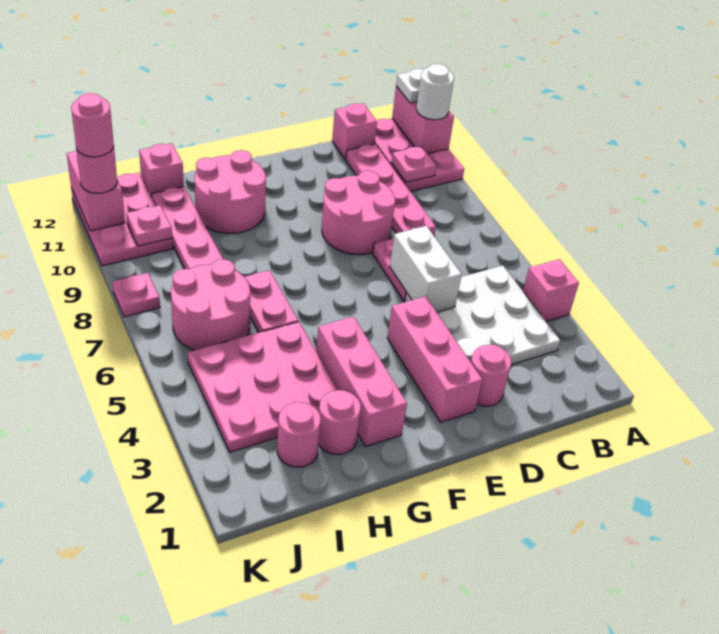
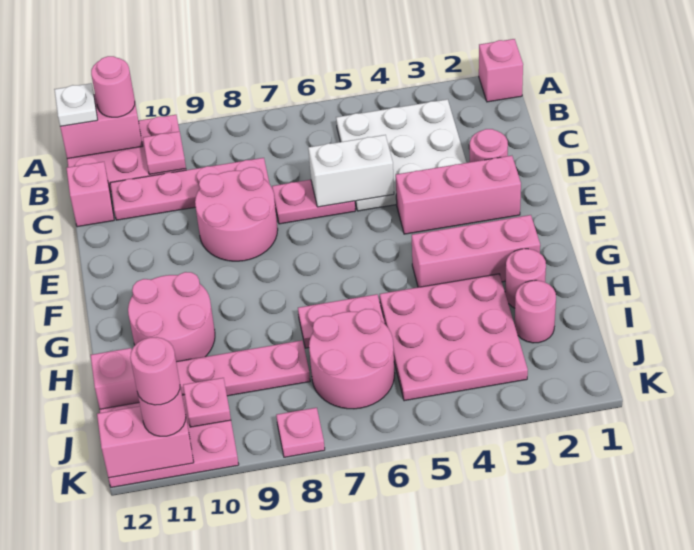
pink 1x1 brick [523,259,579,321] -> pink 1x1 brick moved to [479,39,523,102]
white 1x1 round brick [417,64,454,120] -> pink 1x1 round brick [91,56,135,117]

